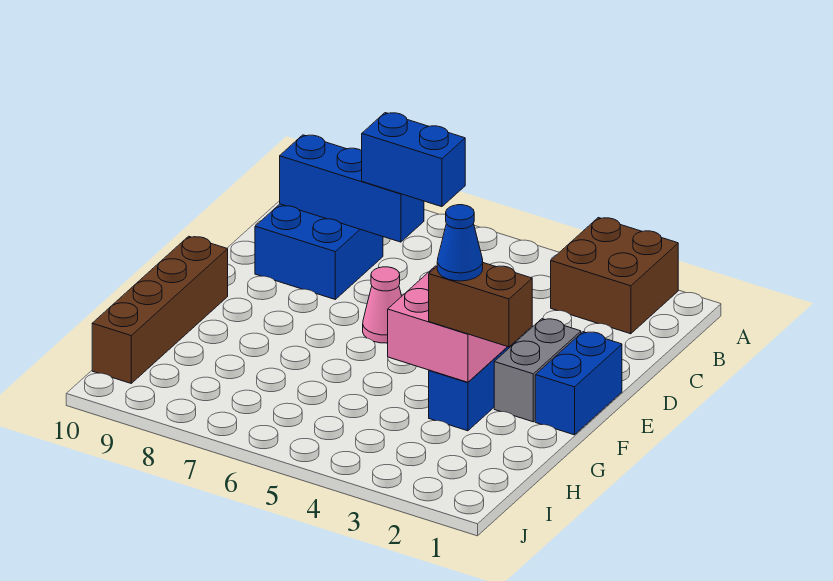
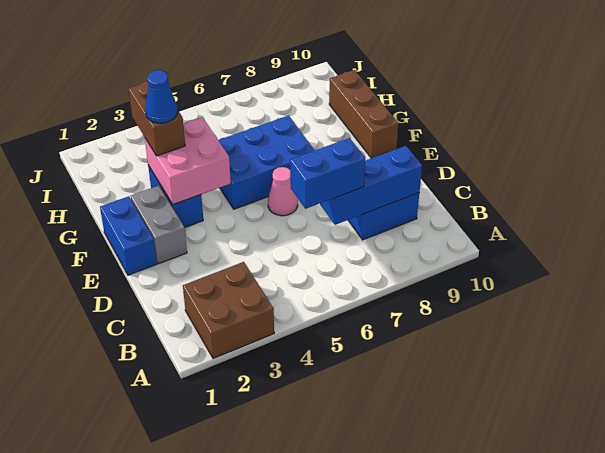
none -> blue 2x3 brick [218,115,315,209]
brown 1x4 brick [92,236,228,383] -> brown 1x3 brick [329,70,399,158]
brown 1x2 brick [429,263,532,347] -> brown 1x2 brick turned to [128,81,185,156]

